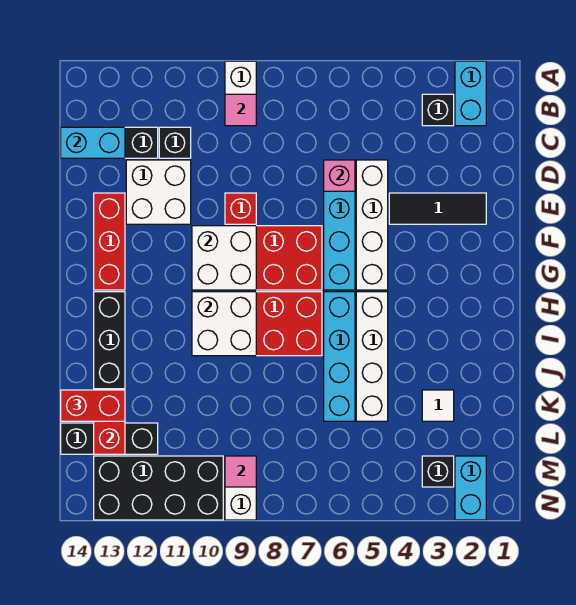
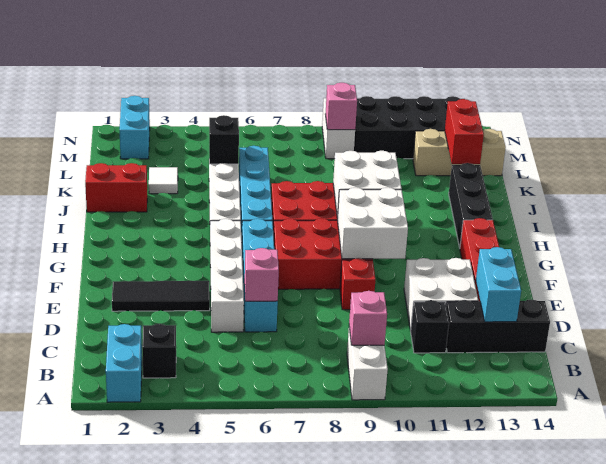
pink 1x1 tile [225,94,256,126] -> pink 1x1 brick [349,291,387,345]
cyan 1x2 brick [61,127,125,158] -> cyan 1x2 brick turned to [476,247,521,322]
red 1x2 brick [61,390,125,421] -> red 1x2 brick moved to [85,163,147,212]
black 1x3 brick [61,423,158,454] -> tan 1x3 brick [413,129,506,176]
black 1x1 brick [422,456,454,487] -> black 1x1 brick moved to [209,115,239,164]
pink 1x1 tile [225,456,256,487] -> pink 1x1 brick [325,83,357,130]

